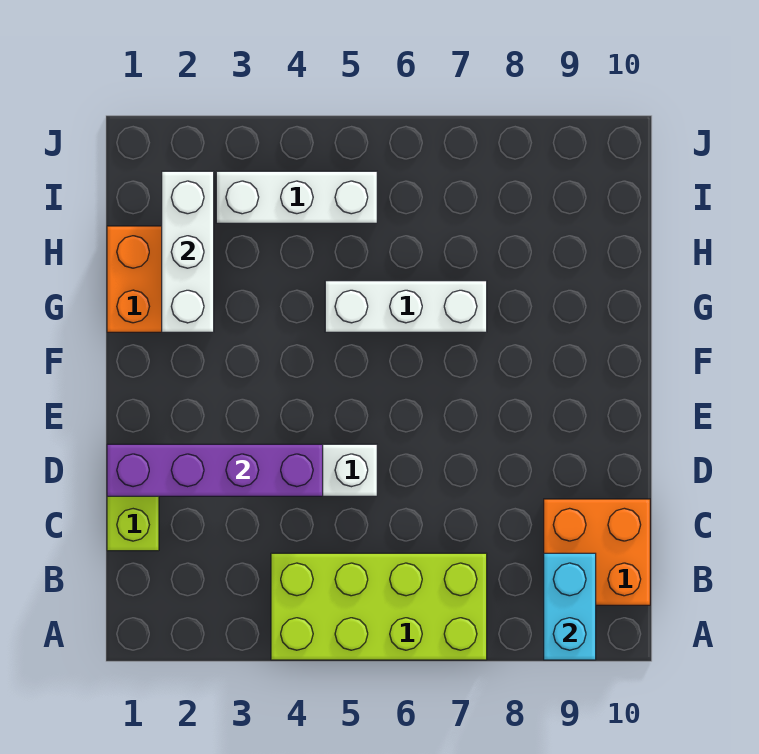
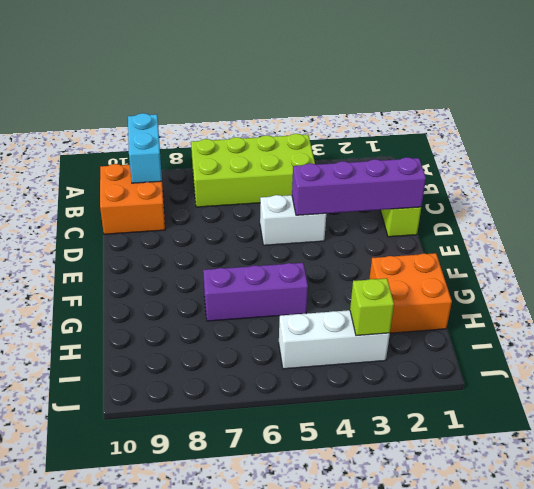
white 1x3 brick [162,171,214,332] -> none
white 1x3 brick [325,281,487,332] -> purple 1x3 brick [203,263,308,321]
none -> lime 1x1 brick [350,278,394,336]

